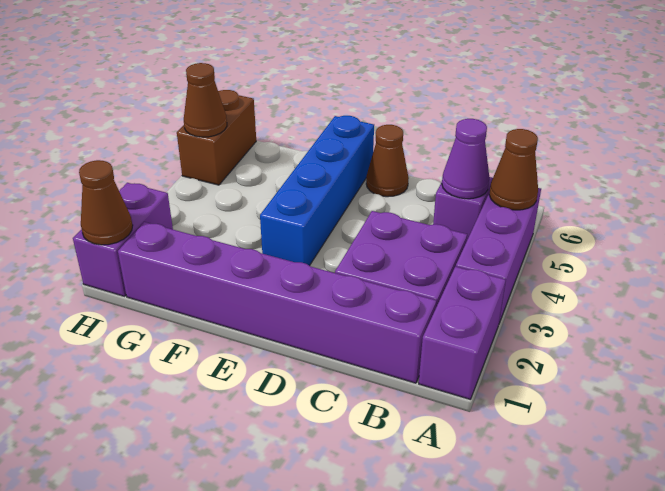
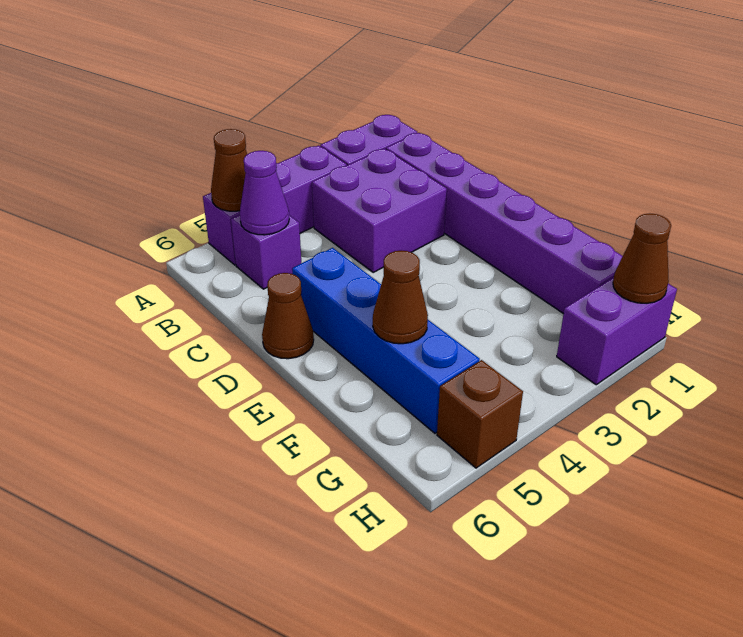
blue 1x4 brick [260,116,374,266] -> blue 1x4 brick turned to [292,248,480,433]
brown 1x2 brick [177,90,256,185] -> brown 1x1 brick [437,360,523,468]
brown 1x1 cone [184,63,227,137] -> brown 1x1 cone moved to [373,250,428,344]

